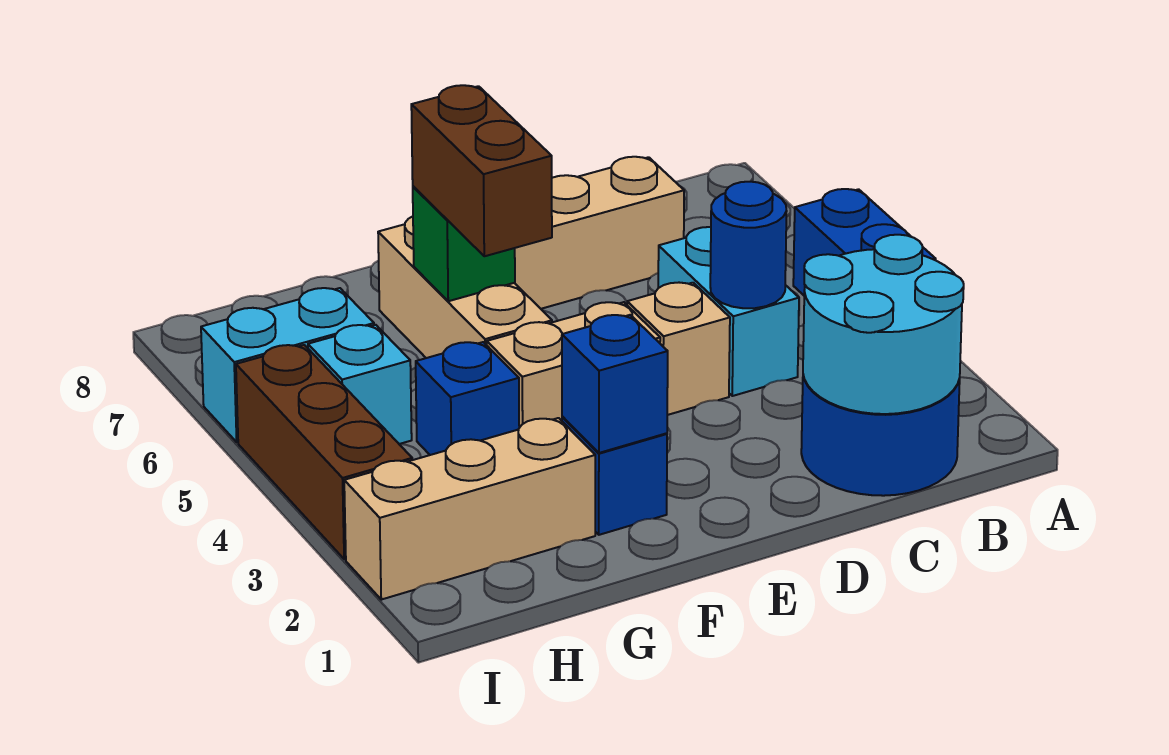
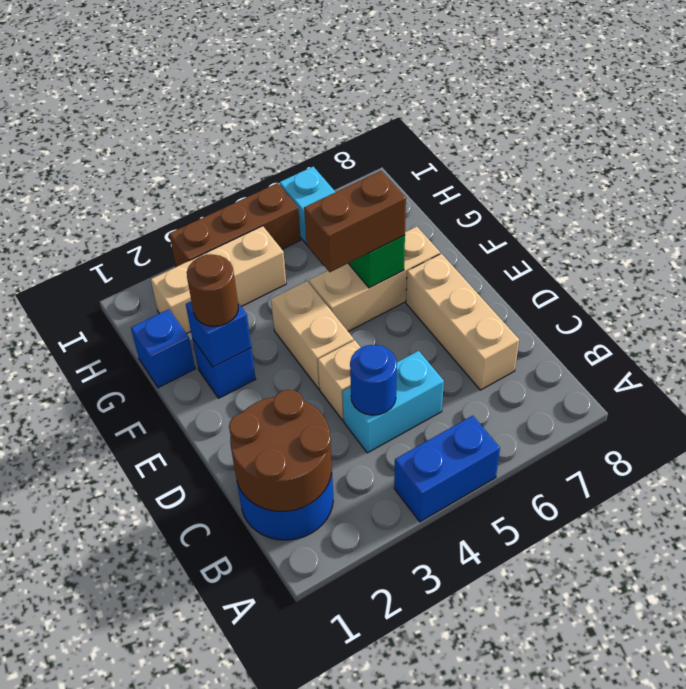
cyan 2x2 round brick [803,235,964,414] -> brown 2x2 round brick [229,390,332,512]
none -> brown 1x1 round brick [187,254,238,326]
tan 1x3 brick [344,418,595,600] -> tan 1x3 brick turned to [151,226,286,334]
blue 1x1 brick [416,342,519,455] -> blue 1x1 brick moved to [131,309,195,388]
cyan 1x1 brick [308,325,412,444] -> none

